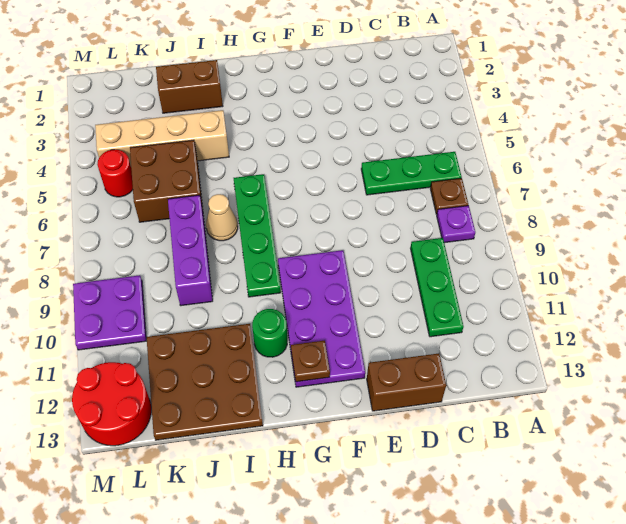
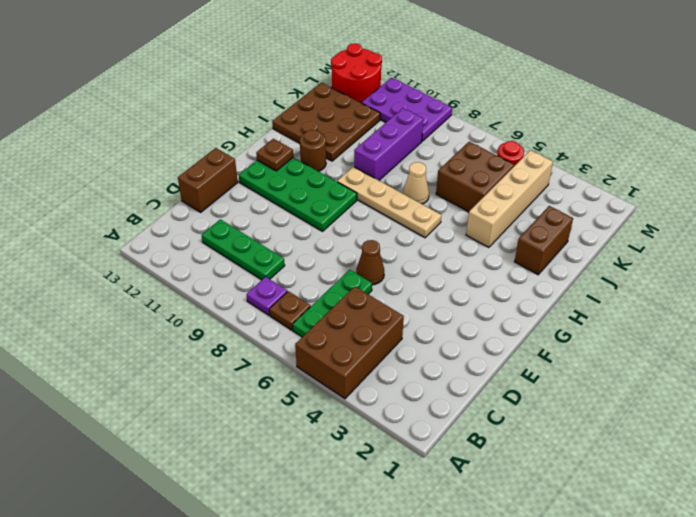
none -> brown 2x3 brick [295,287,404,399]
none -> brown 1x1 cone [356,240,384,285]
purple 2x4 plate [278,250,365,387] -> green 2x4 plate [239,157,357,231]
green 1x4 plate [234,174,281,297] -> tan 1x4 plate [337,167,441,238]
green 1x1 round brick [252,309,287,357] -> brown 1x1 round brick [300,130,326,171]
purple 1x3 brick [168,195,213,306] -> purple 1x3 brick turned to [354,108,423,180]
purple 2x2 plate [73,275,146,350] -> purple 2x3 plate [362,78,452,141]

